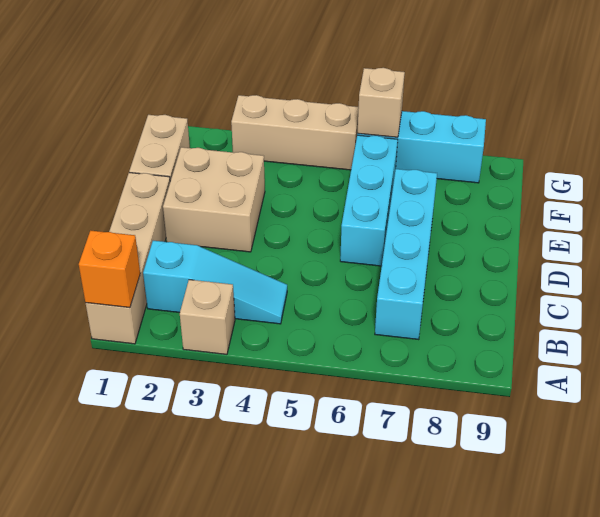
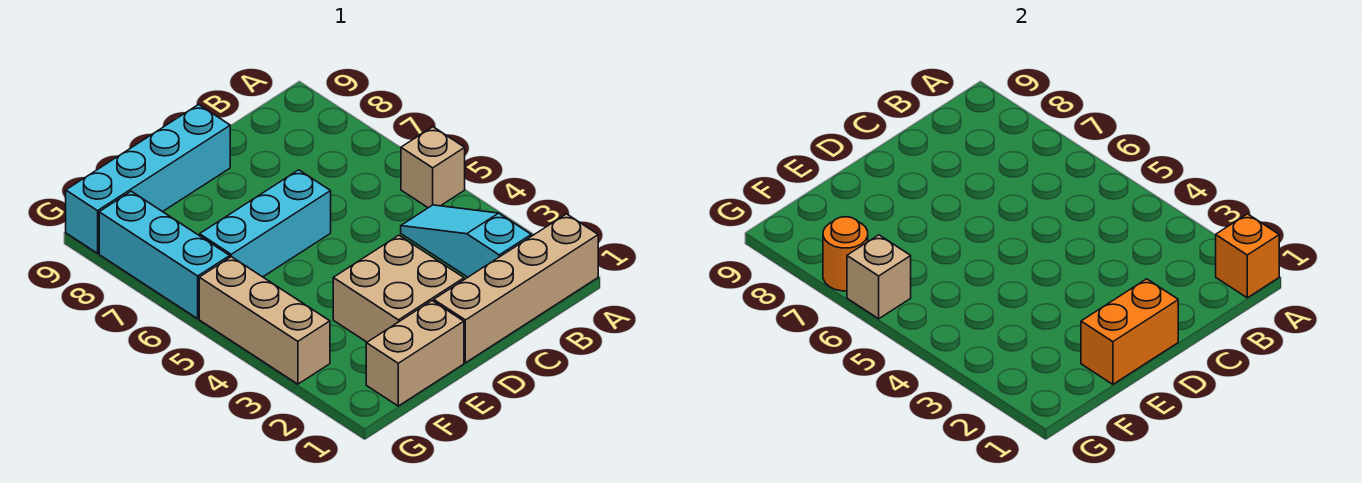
tan 1x1 brick [180,280,235,354] -> tan 1x1 brick moved to [401,127,465,208]
cyan 1x4 brick [375,169,437,340] -> cyan 1x4 brick moved to [66,105,230,253]
none -> orange 1x2 brick [1081,279,1178,384]
none -> orange 1x1 round brick [823,217,868,291]

